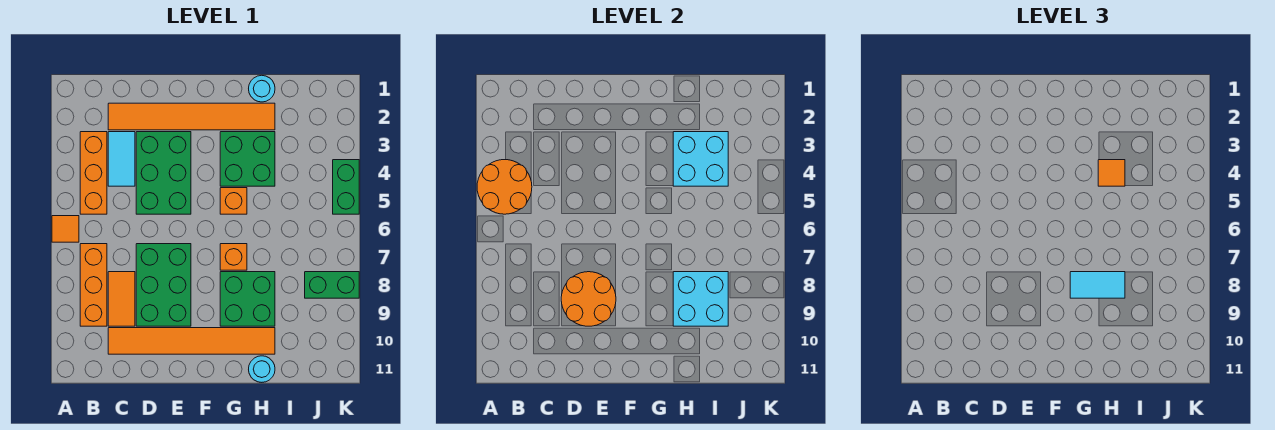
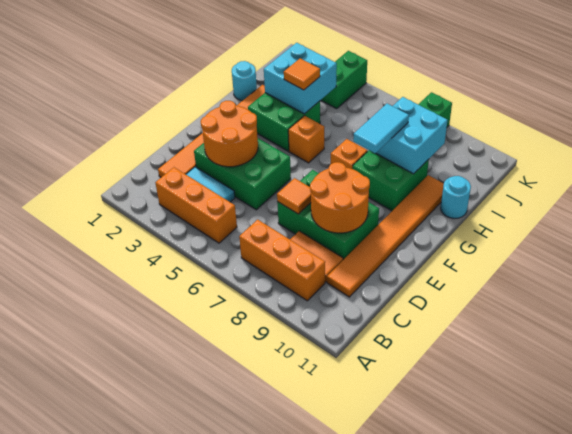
orange 2x2 round brick [477,160,532,214] -> orange 2x2 round brick moved to [201,101,258,167]
orange 1x1 tile [52,216,79,242] -> orange 1x1 tile moved to [277,178,311,214]
green 1x2 brick [333,160,359,214] -> green 1x2 brick turned to [321,51,367,109]

